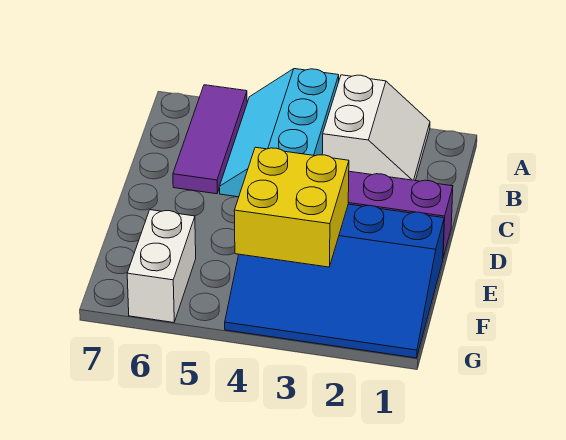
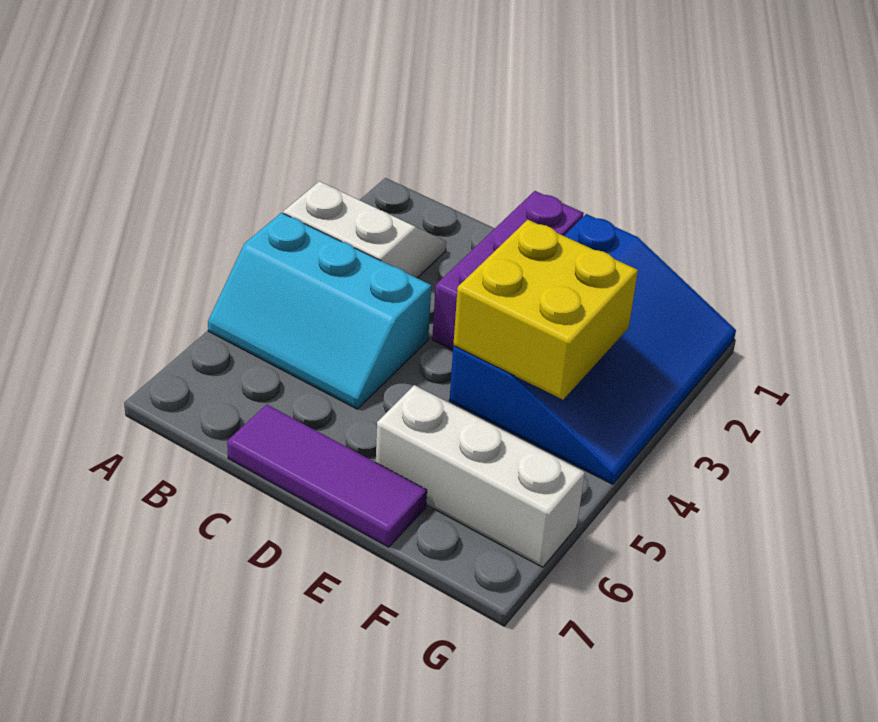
purple 1x3 tile [173,85,247,194] -> purple 1x3 tile moved to [227,404,427,547]
white 1x2 brick [127,210,196,323] -> white 1x3 brick [376,385,585,567]

